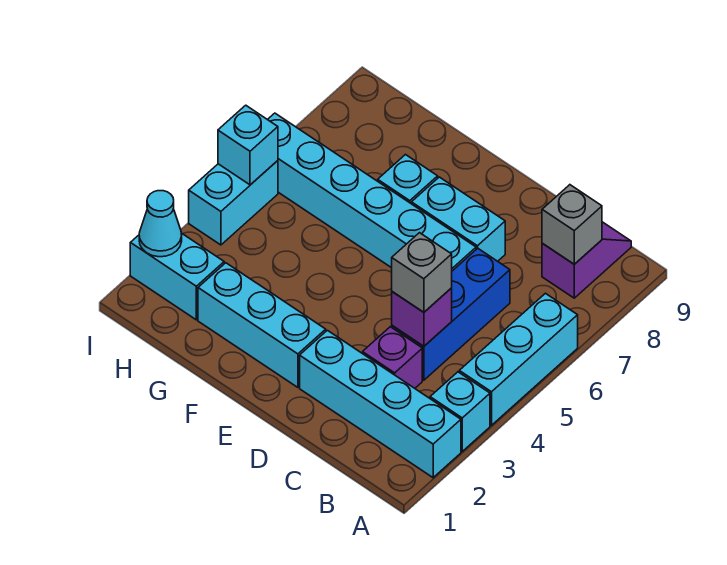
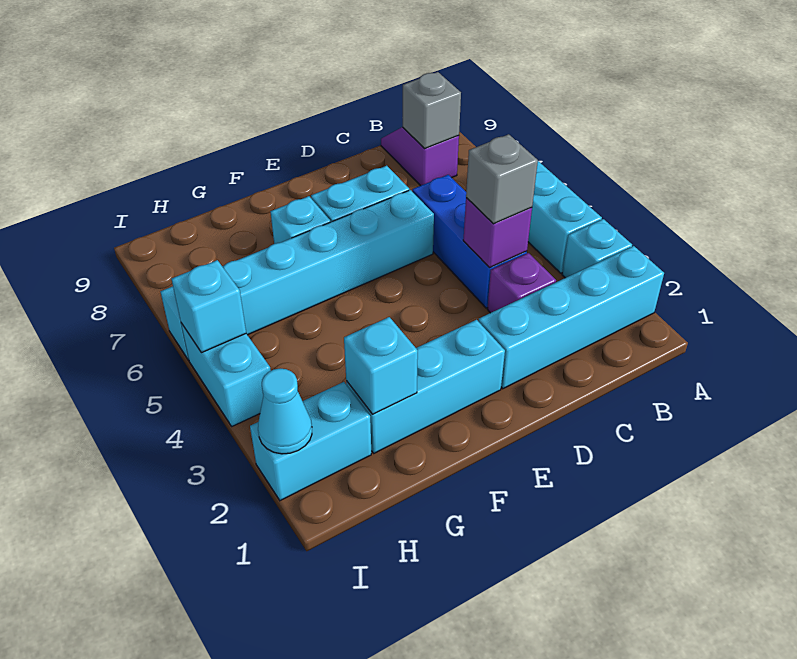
none -> cyan 1x1 brick [344,317,418,414]

